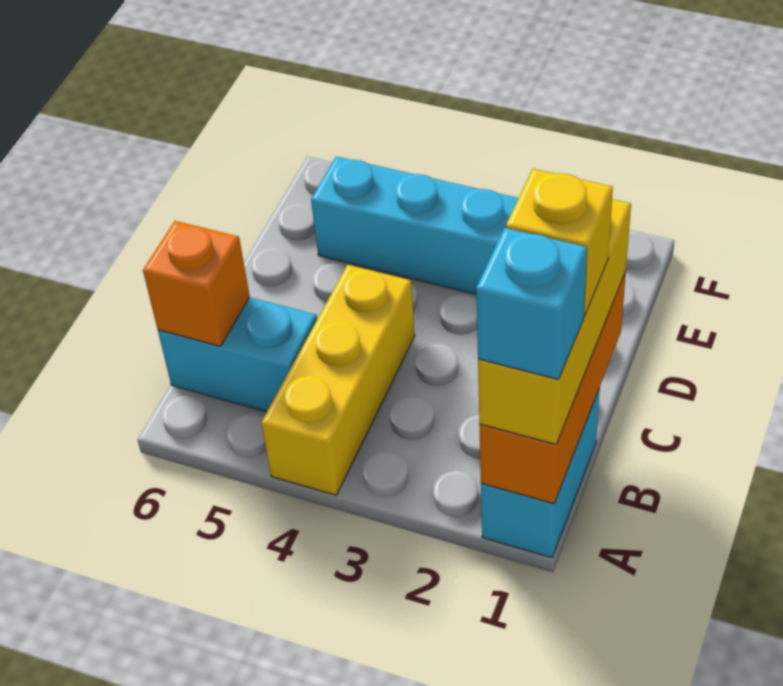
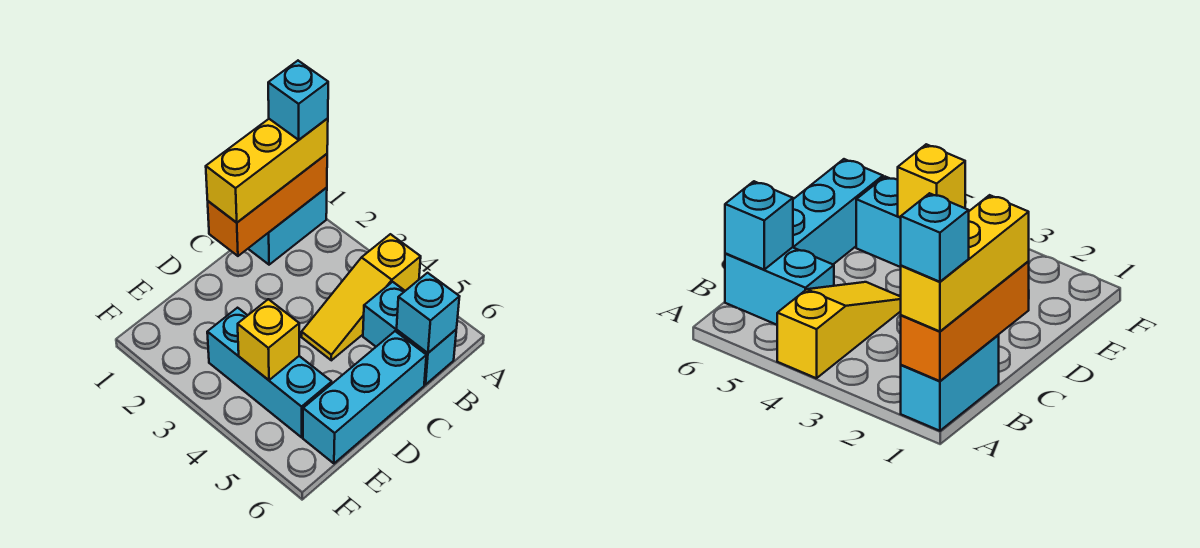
yellow 1x3 brick [261,265,415,495] -> yellow 1x3 slope [302,234,421,360]
yellow 1x1 brick [506,169,613,316] -> yellow 1x1 brick moved to [238,299,299,380]
orange 1x1 brick [143,221,250,346] -> cyan 1x1 brick [397,273,460,353]
none -> cyan 1x3 brick [303,331,426,463]

